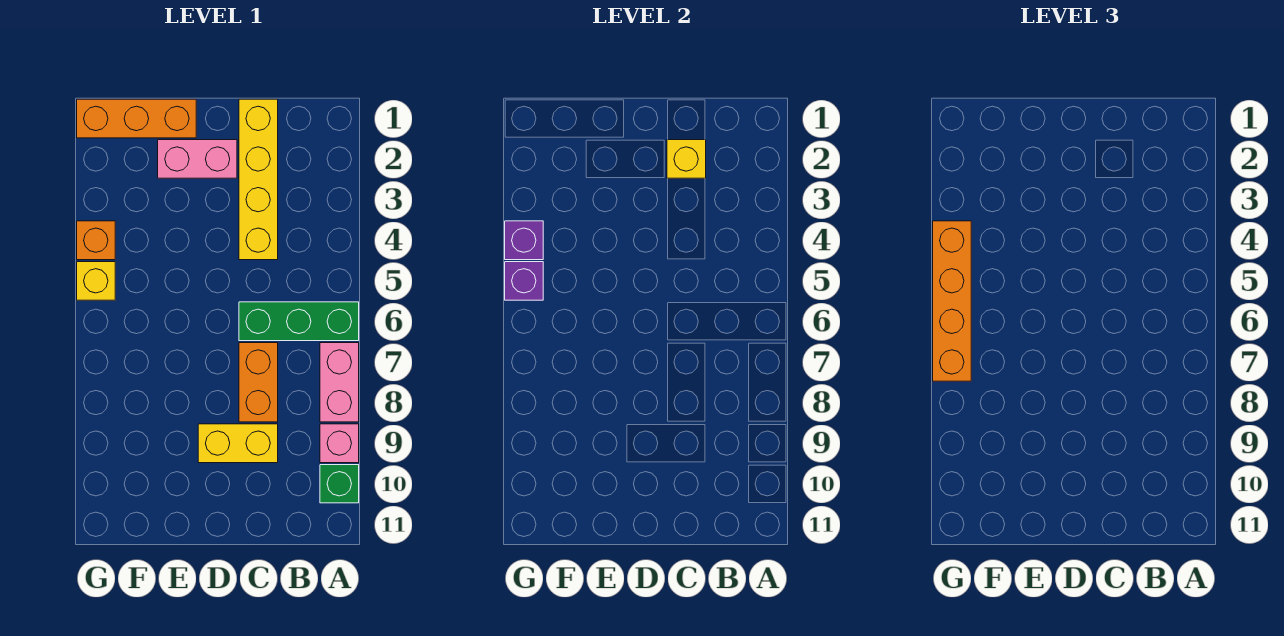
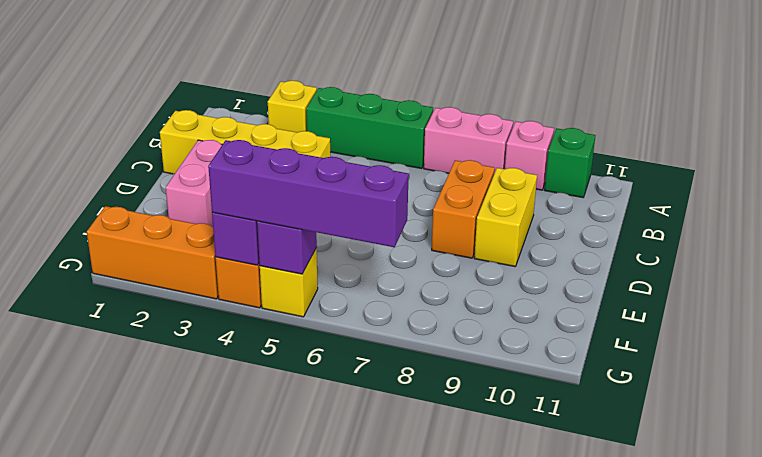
green 1x3 brick [239,302,359,341] -> green 1x3 brick turned to [306,87,433,169]
yellow 1x1 brick [667,140,706,178] -> yellow 1x1 brick moved to [268,81,317,132]
orange 1x2 brick [239,343,278,422] -> orange 1x2 brick turned to [432,160,495,258]
orange 1x3 brick [77,99,196,138] -> orange 1x3 brick turned to [87,206,218,299]
orange 1x4 brick [933,221,971,381] -> purple 1x4 brick [208,140,409,247]

